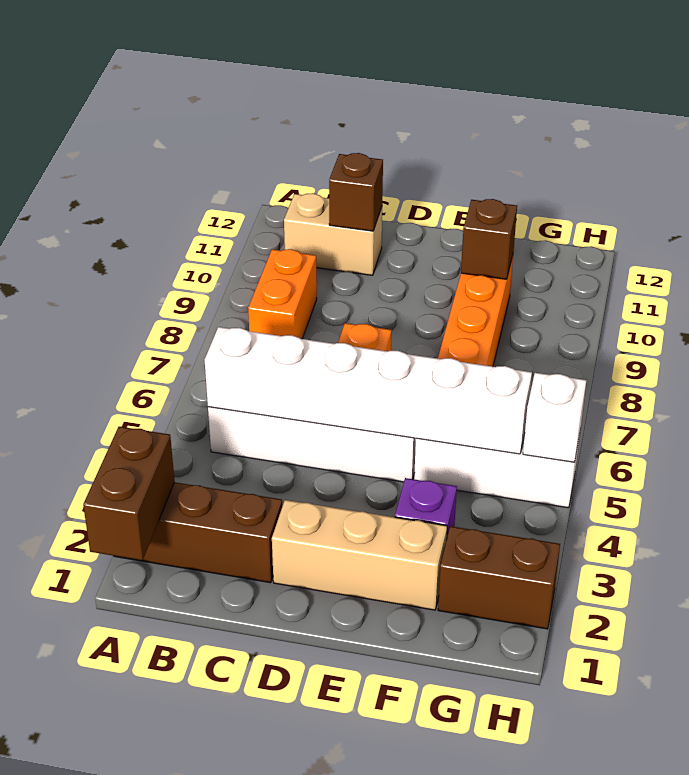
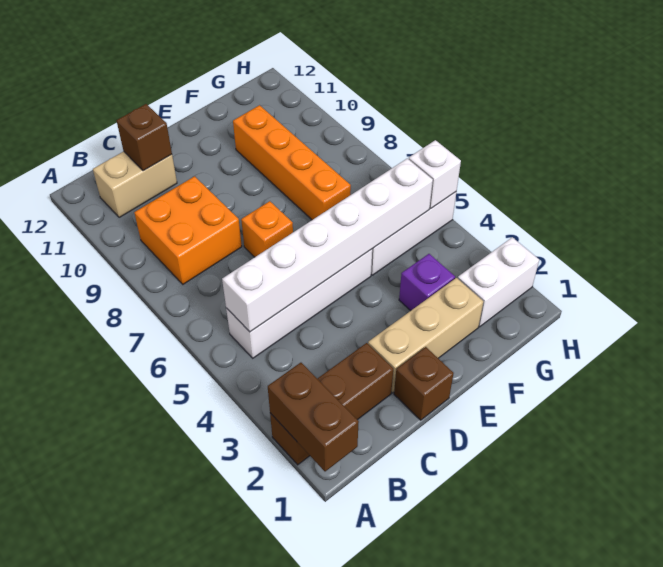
orange 1x2 brick [248,249,317,339] -> orange 2x2 brick [134,176,242,284]
brown 1x1 brick [461,199,517,279] -> brown 1x1 brick moved to [394,347,454,420]
brown 1x2 brick [438,526,560,629] -> white 1x2 brick [458,237,539,327]

